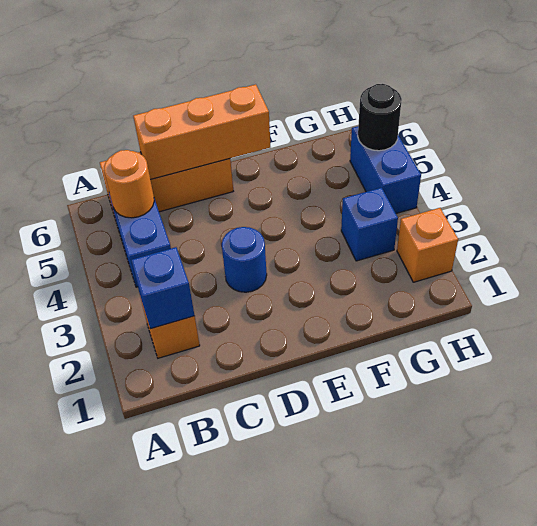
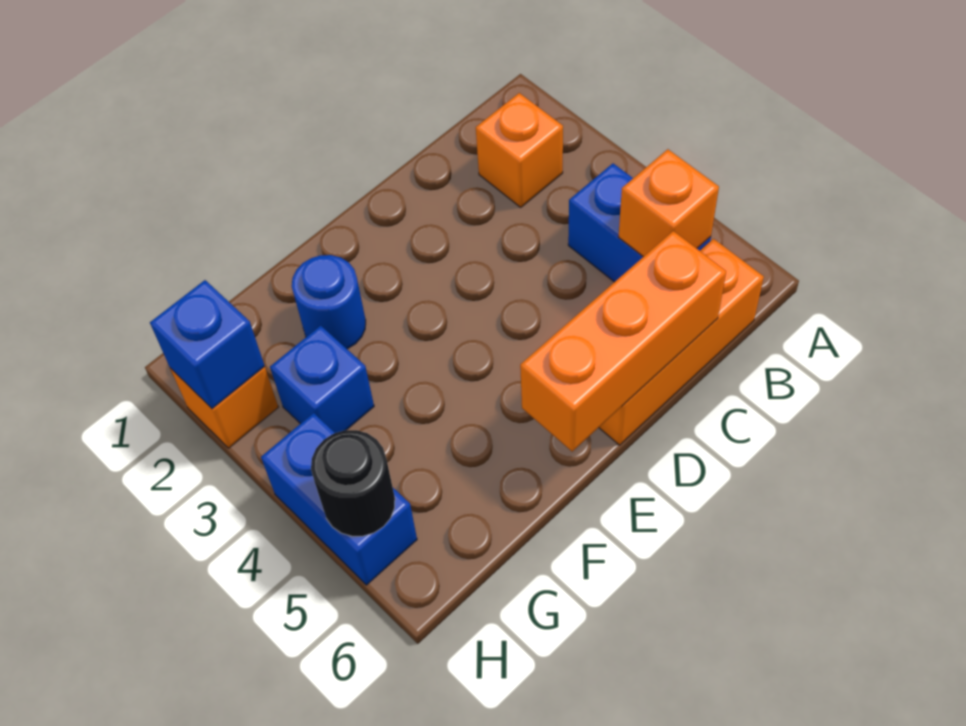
blue 1x1 brick [131,247,195,329] -> blue 1x1 brick moved to [150,280,265,409]
orange 1x1 round brick [104,150,154,218] -> orange 1x1 brick [618,149,719,257]
blue 1x1 round brick [222,227,267,292] -> blue 1x1 round brick moved to [292,255,366,349]

